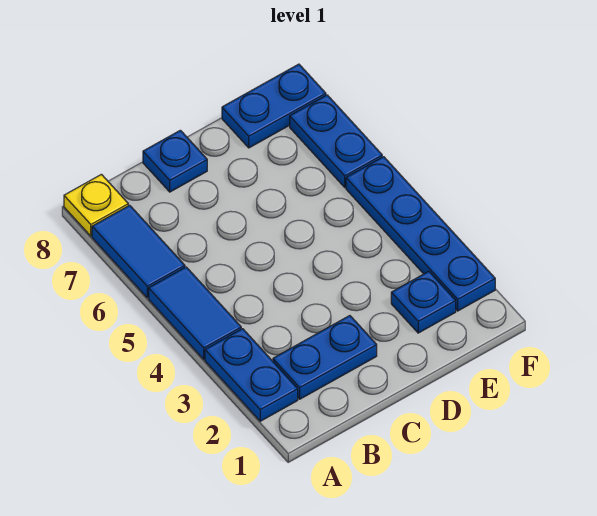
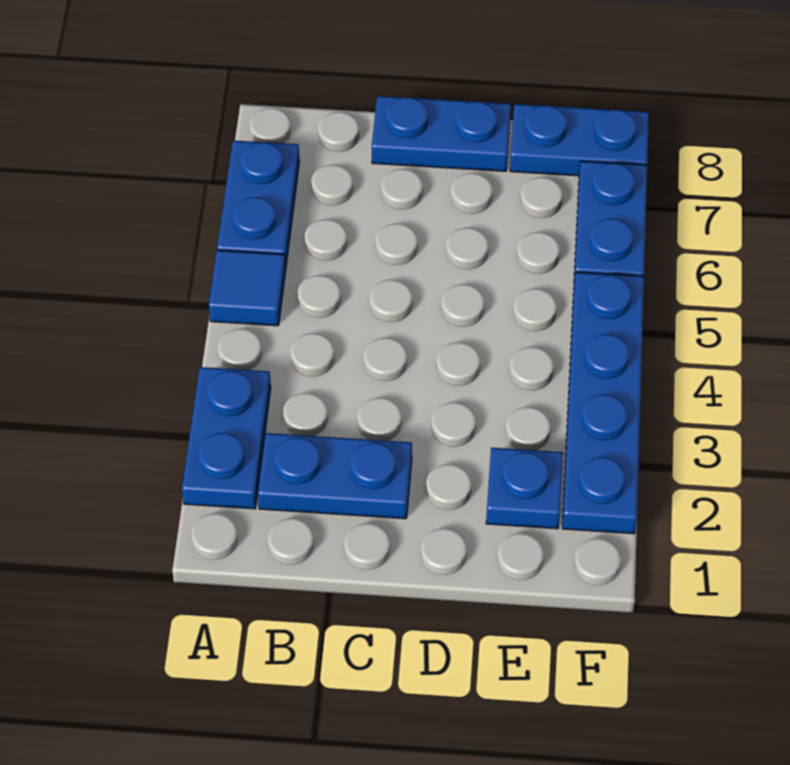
blue 1x2 tile [149,267,241,359] -> blue 1x1 tile [209,250,286,326]
blue 1x2 tile [92,205,185,298] -> blue 1x2 plate [217,141,299,269]
yellow 1x1 plate [64,174,128,236] -> none
blue 1x1 plate [143,130,207,192] -> blue 1x2 plate [372,96,511,171]

